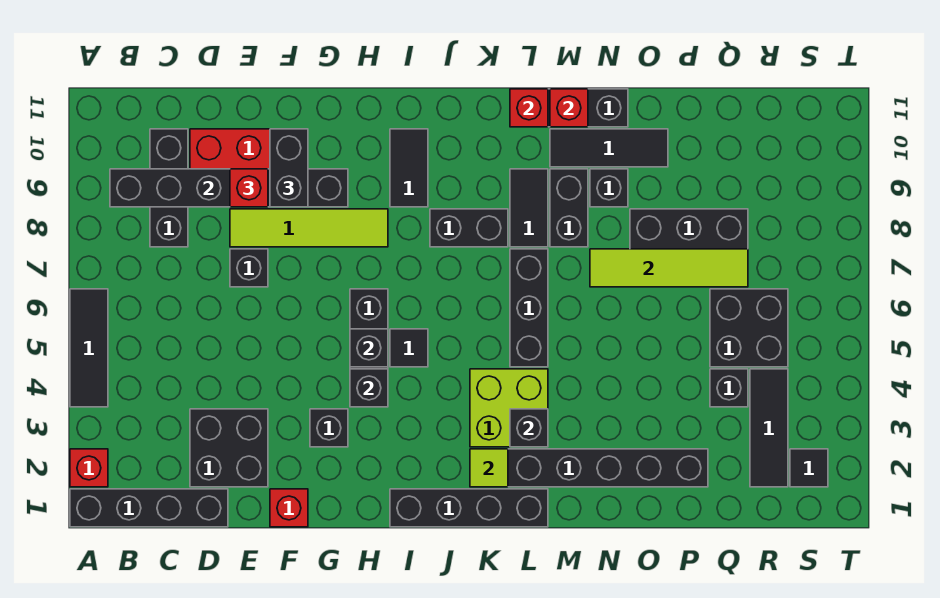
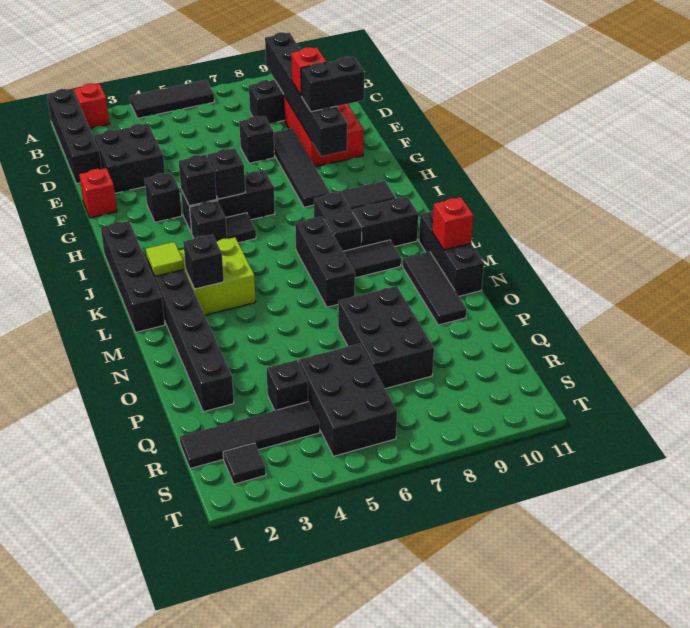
lime 1x4 tile [230,209,388,247] -> black 1x4 tile [274,128,330,207]
black 1x3 brick [510,249,548,367] -> black 1x3 brick turned to [295,217,355,307]
red 1x1 brick [510,89,548,127] -> none
black 1x2 brick [550,169,588,247] -> black 1x2 brick moved to [353,197,418,247]
lime 1x4 tile [590,249,748,287] -> none
black 1x1 brick [590,169,628,207] -> black 1x1 brick moved to [190,201,227,242]
black 2x2 brick [710,289,788,367] -> black 2x3 brick [299,344,397,456]
black 1x3 tile [750,369,788,487] -> black 1x4 tile [180,402,320,468]

